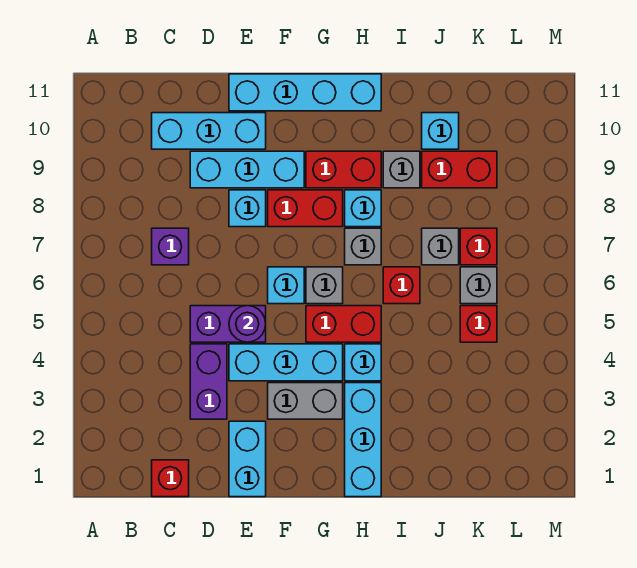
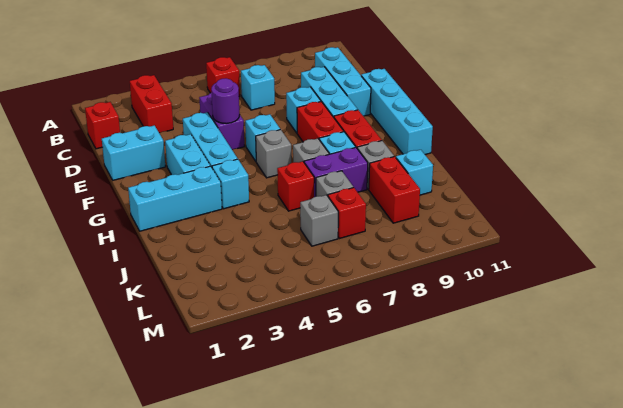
purple 1x1 brick [152,228,189,265] -> cyan 1x1 brick [241,65,275,110]
purple 1x2 brick [190,344,227,419] -> purple 1x2 brick moved to [304,147,368,197]
grey 1x2 brick [268,383,343,419] -> cyan 1x2 brick [165,134,210,175]
red 1x2 brick [306,306,381,342] -> red 1x2 brick moved to [130,75,173,133]
red 1x1 brick [460,306,497,342] -> red 1x1 brick moved to [206,57,240,97]

